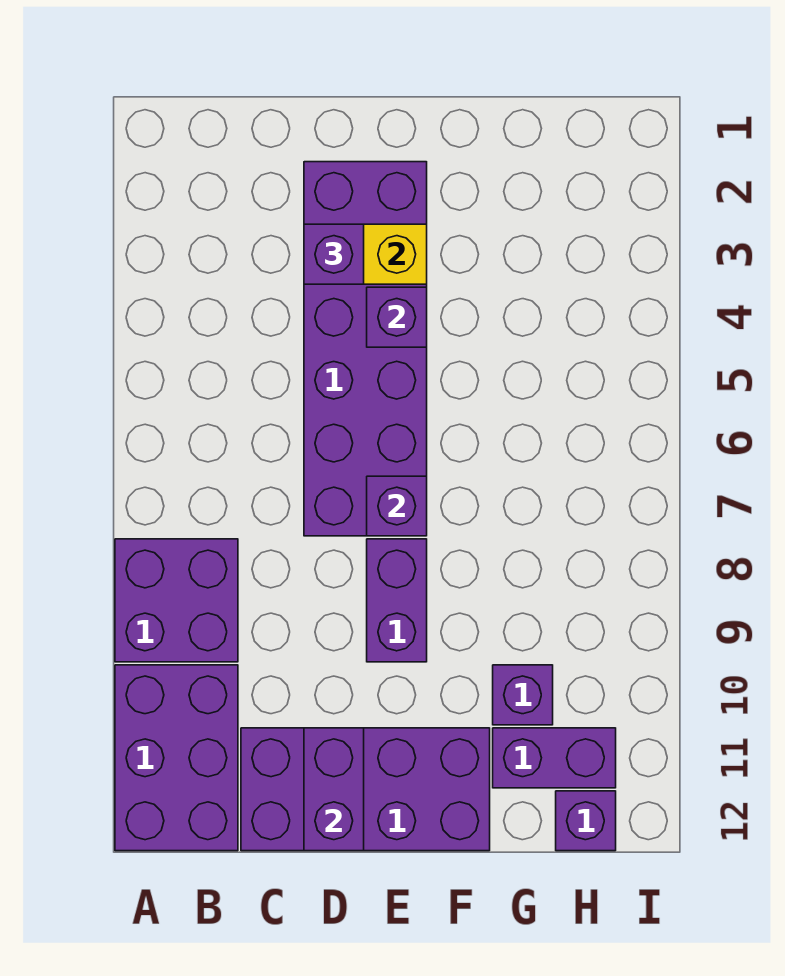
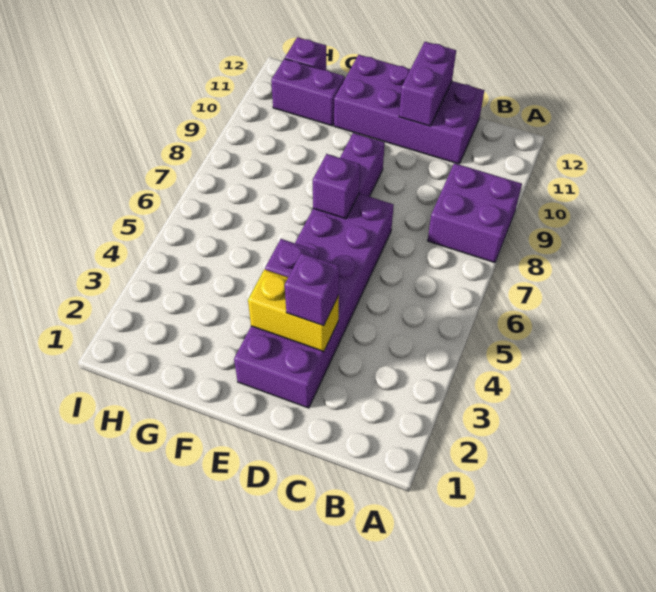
purple 2x3 brick [115,665,238,851] -> none
purple 1x1 brick [493,665,553,725] -> none

